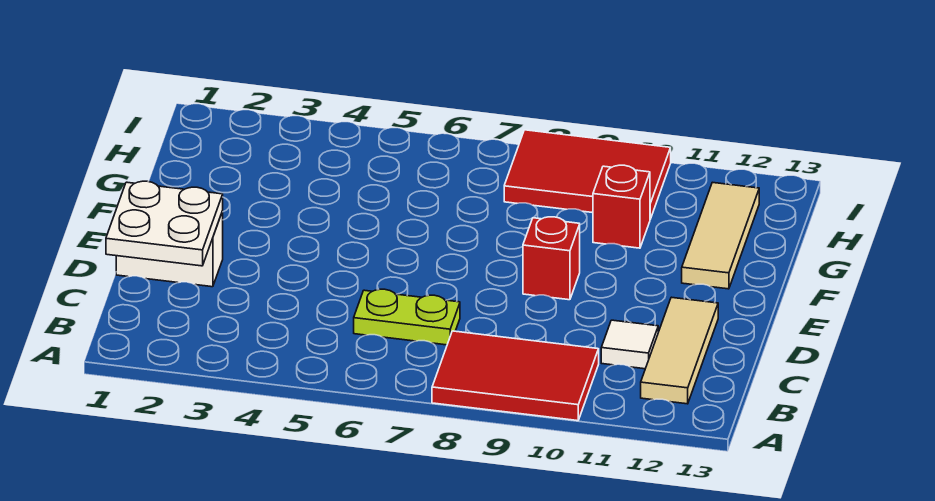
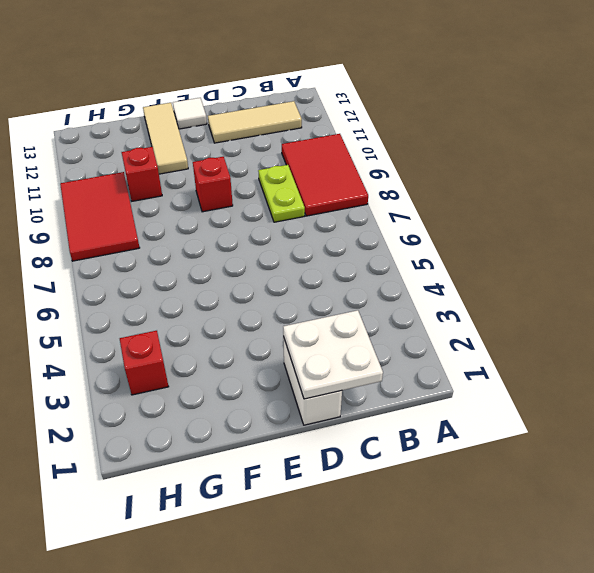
lime 1x2 plate [354,289,460,345] -> lime 1x2 plate moved to [258,165,305,222]
white 1x1 tile [601,320,658,369] -> white 1x1 tile moved to [173,98,207,129]
tan 1x3 tile [682,182,759,289] -> tan 1x3 tile turned to [143,103,188,174]
none -> red 1x1 brick [120,331,169,395]

